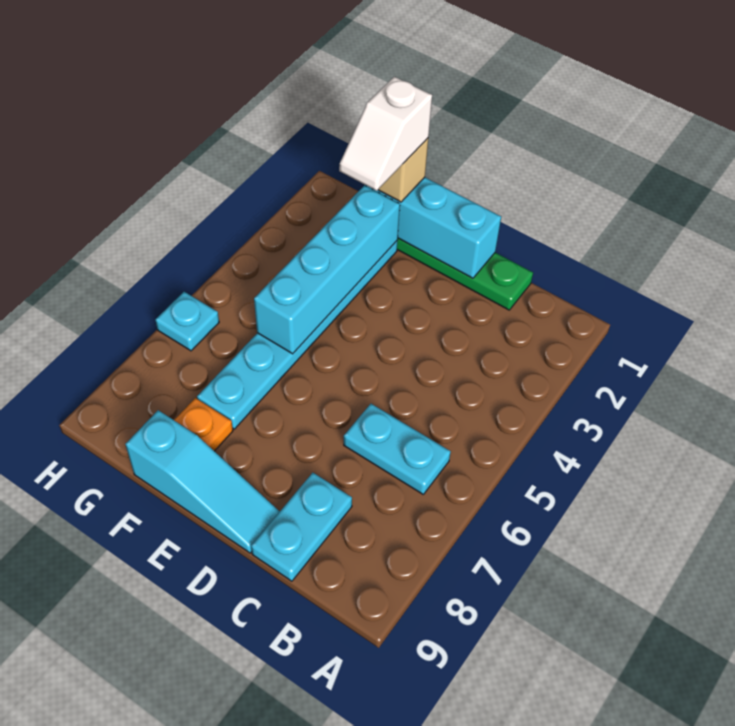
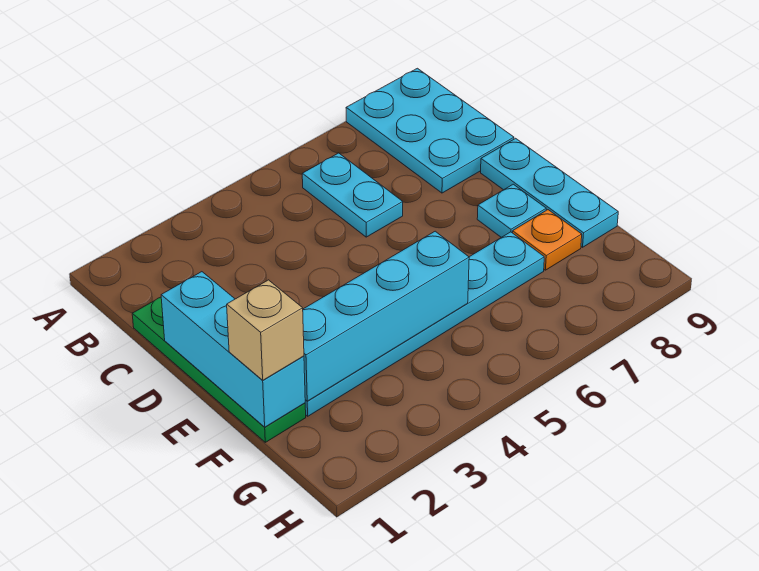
cyan 1x2 plate [251,473,352,581] -> cyan 2x3 plate [346,68,514,193]
cyan 1x3 slope [125,410,280,553] -> cyan 1x3 plate [481,138,618,247]
white 1x2 slope [339,77,432,191] -> none
cyan 1x1 plate [155,292,219,351] -> cyan 1x1 plate moved to [477,184,546,237]

